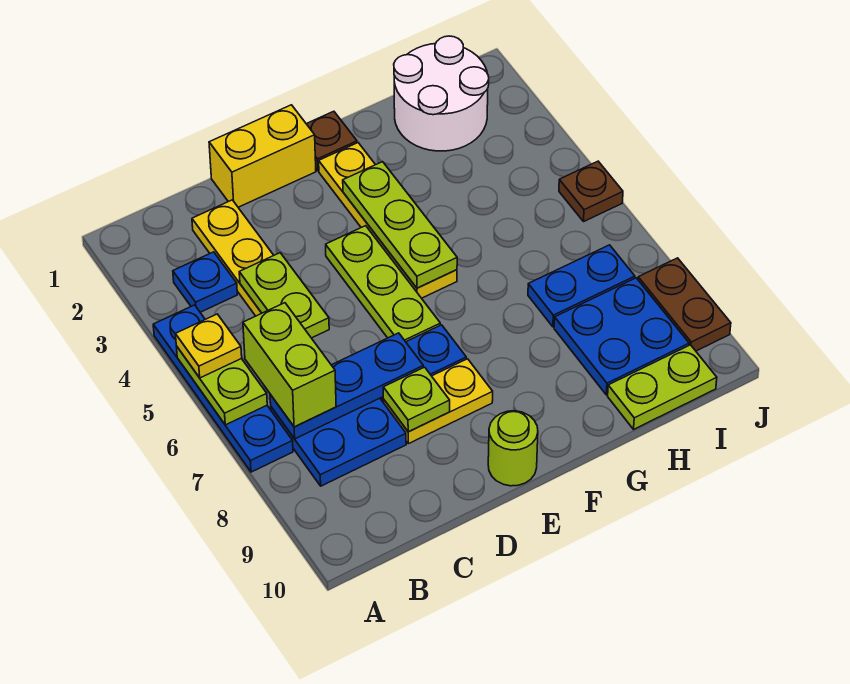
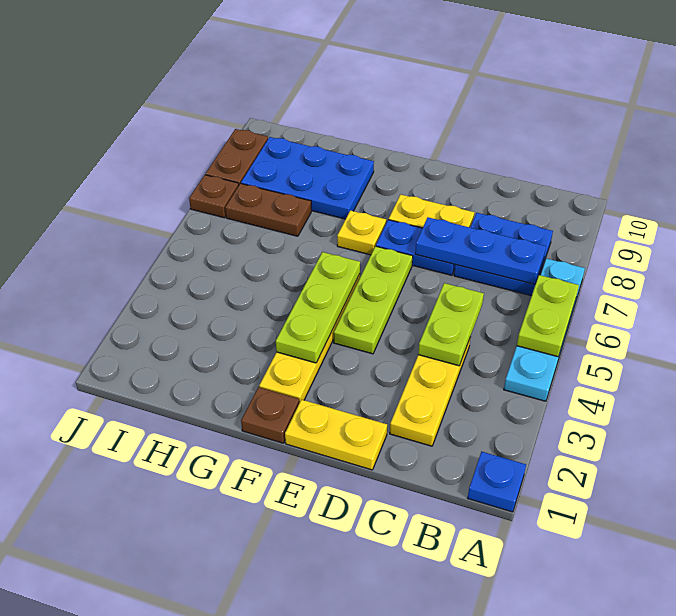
blue 1x4 plate [153,305,293,472] -> cyan 1x4 plate [504,259,585,401]
yellow 1x1 plate [175,314,242,378] -> yellow 1x1 plate moved to [337,210,386,255]
blue 1x1 plate [173,252,237,312] -> blue 1x1 plate moved to [468,452,526,512]
lime 1x2 brick [243,303,336,427] -> none
yellow 1x2 brick [209,105,316,207] -> yellow 1x2 plate [285,400,387,470]
lime 1x1 plate [383,367,450,432] -> none
lime 1x1 round brick [488,411,538,486] -> none
white 2x2 round brick [394,36,489,151] -> none
blue 1x2 plate [528,245,635,327] -> brown 1x2 plate [225,183,311,236]
blue 2x2 plate [554,278,689,395] -> blue 2x3 plate [241,137,374,219]
lime 1x2 plate [608,345,717,429] -> none
brown 1x1 plate [559,161,623,221] -> brown 1x1 plate moved to [189,175,239,218]

